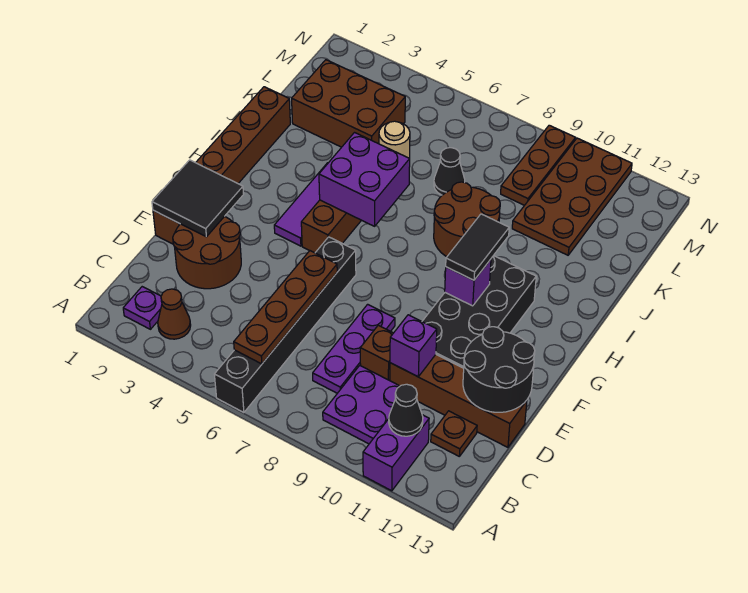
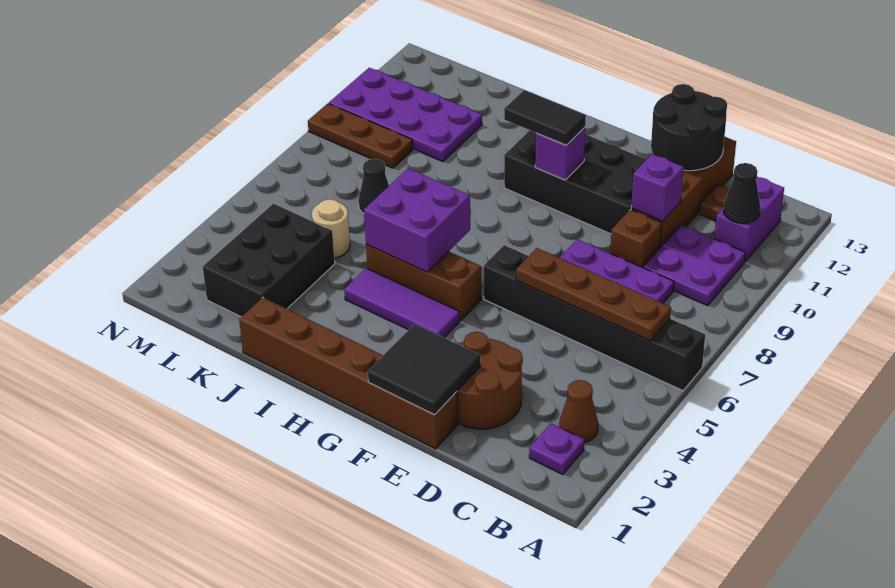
purple 1x2 brick [363,415,429,491] -> purple 1x2 brick turned to [714,177,784,262]
brown 2x2 round brick [434,182,500,257] -> none
brown 2x3 brick [292,60,405,147] -> black 2x3 brick [203,204,335,317]
brown 2x4 plate [512,138,632,255] -> purple 2x4 plate [329,68,482,162]

